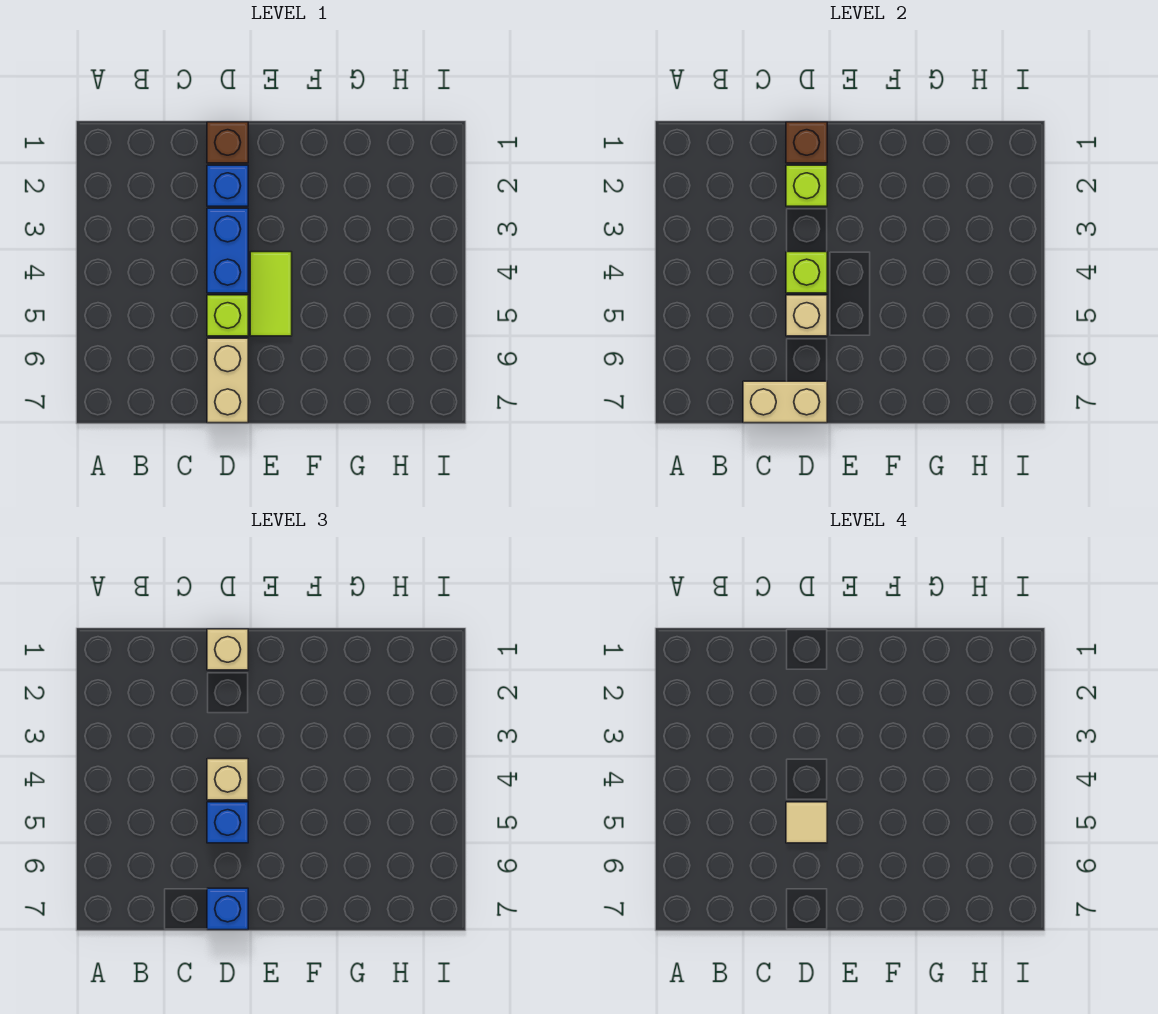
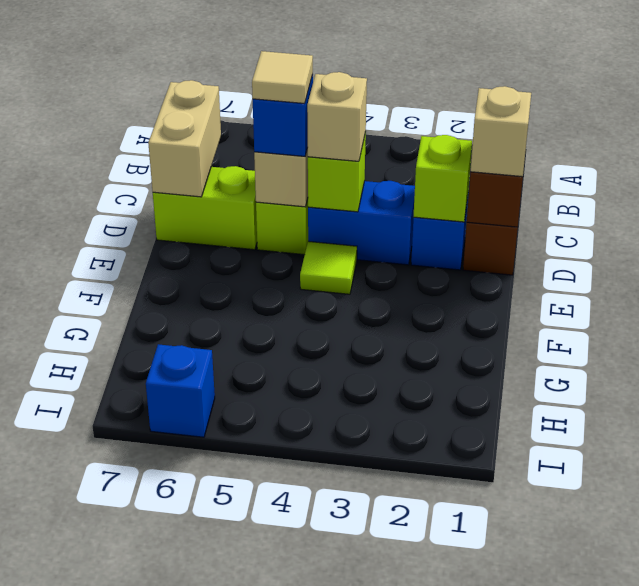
tan 1x2 brick [207,338,248,423] -> lime 1x2 brick [153,166,257,250]
blue 1x1 brick [207,888,248,930] -> blue 1x1 brick moved to [146,344,215,437]
lime 1x2 tile [250,252,292,336] -> lime 1x1 tile [300,241,357,294]

